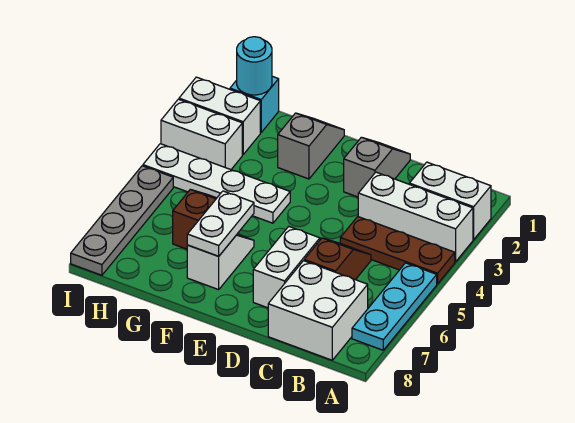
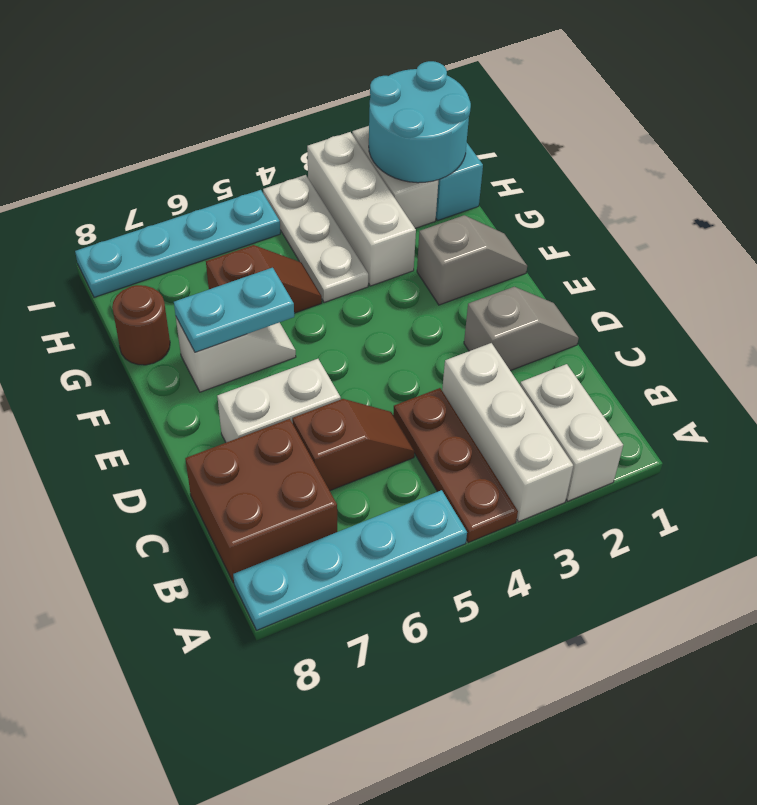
cyan 1x3 plate [352,263,437,350] -> cyan 1x4 plate [233,490,467,630]
white 2x2 brick [268,261,368,360] -> brown 2x2 brick [185,419,337,583]
white 1x4 plate [143,144,290,223] -> white 1x3 plate [263,175,368,303]
white 1x2 plate [187,191,254,256] -> cyan 1x2 plate [174,268,294,352]
none -> brown 1x1 round brick [112,285,170,365]
cyan 1x1 round brick [237,37,272,95] -> cyan 2x2 round brick [369,61,471,183]
white 1x2 brick [161,99,242,170] -> white 1x3 brick [307,132,416,286]
grey 1x4 plate [71,166,173,275] -> cyan 1x4 plate [75,190,280,297]

